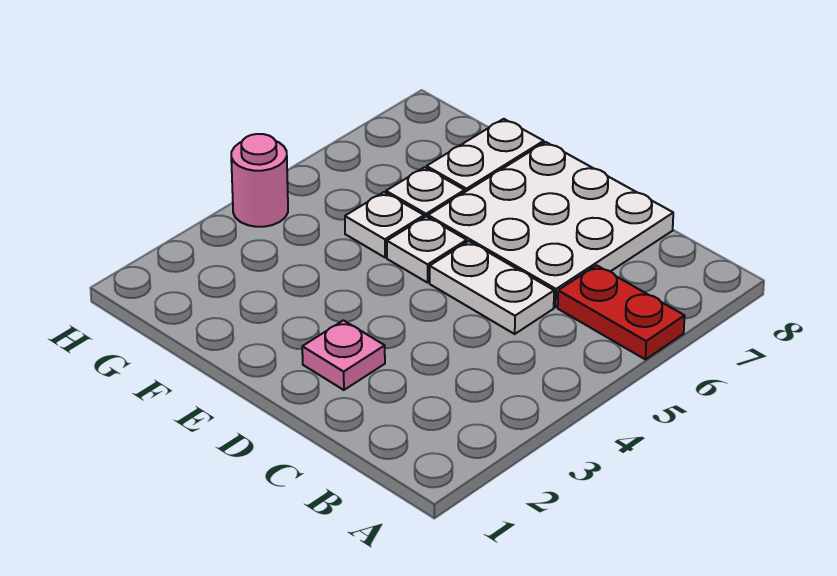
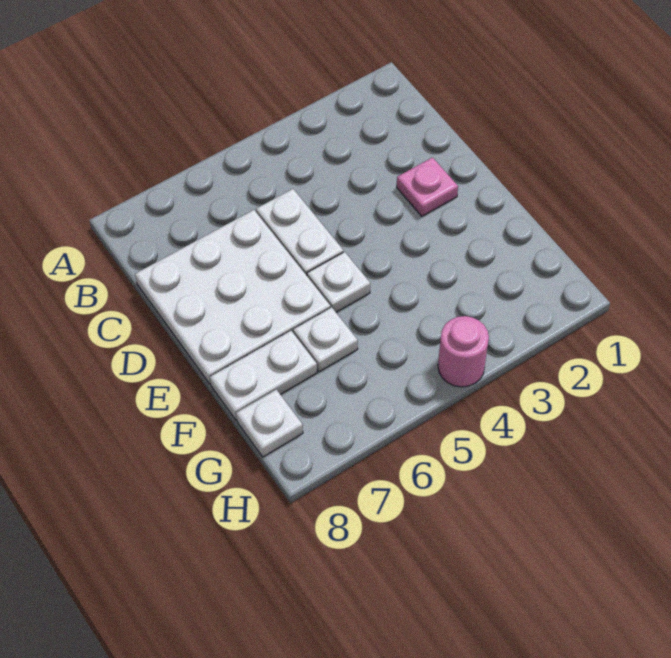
red 1x2 plate [558,265,685,359] -> none
white 1x1 plate [345,192,424,257] -> white 1x1 plate moved to [236,390,303,457]

